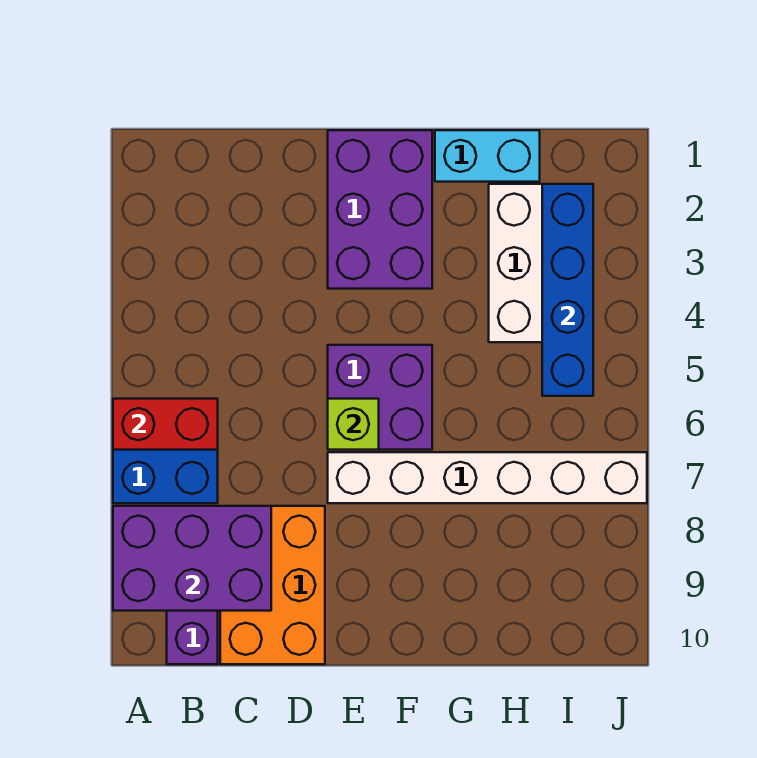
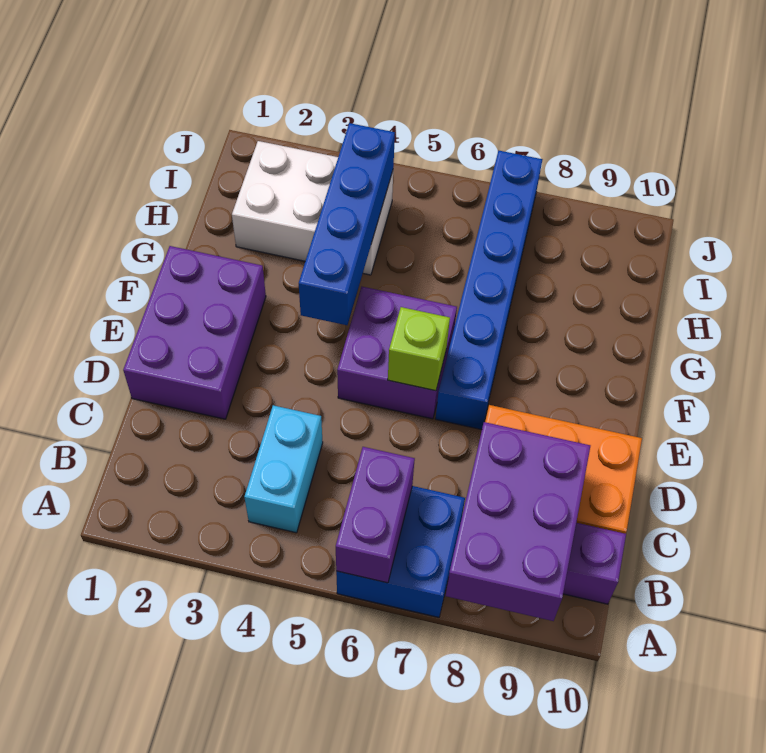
red 1x2 brick [113,399,218,450] -> purple 1x2 brick [336,447,415,583]
purple 2x3 brick [328,130,432,289] -> purple 2x3 brick turned to [123,246,266,419]
white 1x6 brick [328,452,647,503] -> blue 1x6 brick [435,151,543,430]
cyan 1x2 brick [435,130,540,182] -> cyan 1x2 brick moved to [244,405,323,533]
blue 1x4 brick [542,184,593,396] -> blue 1x4 brick turned to [299,123,395,325]

